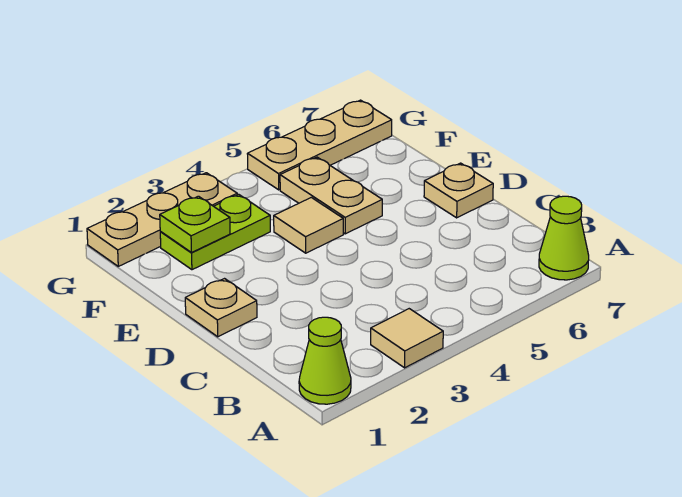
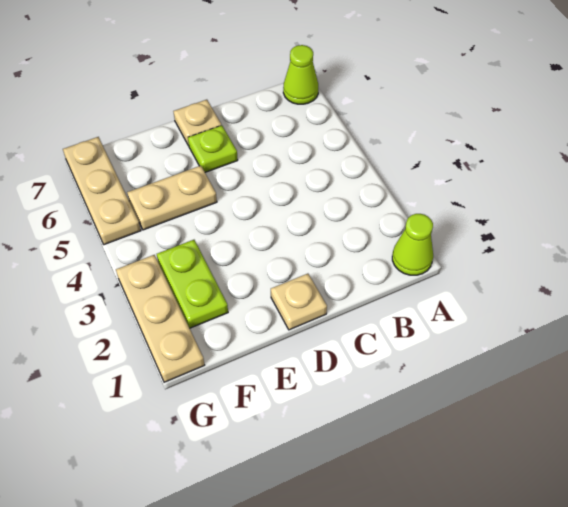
tan 1x1 tile [371,309,443,368] -> none
tan 1x1 tile [274,197,343,253] -> none
lime 1x1 plate [160,196,230,252] -> lime 1x1 plate moved to [188,125,238,172]

